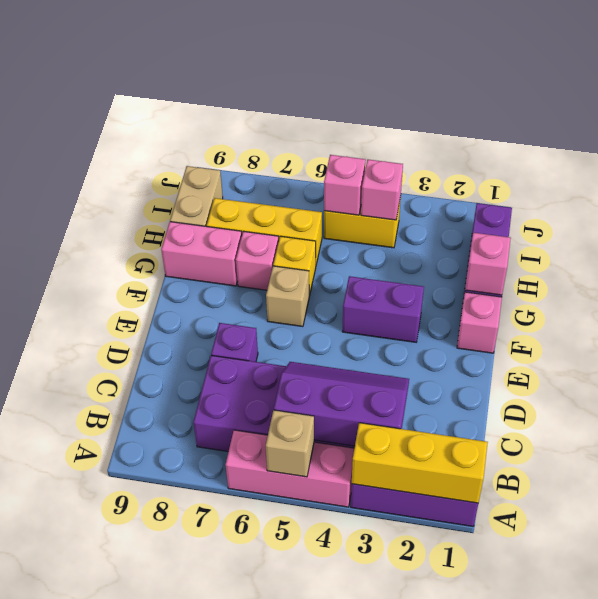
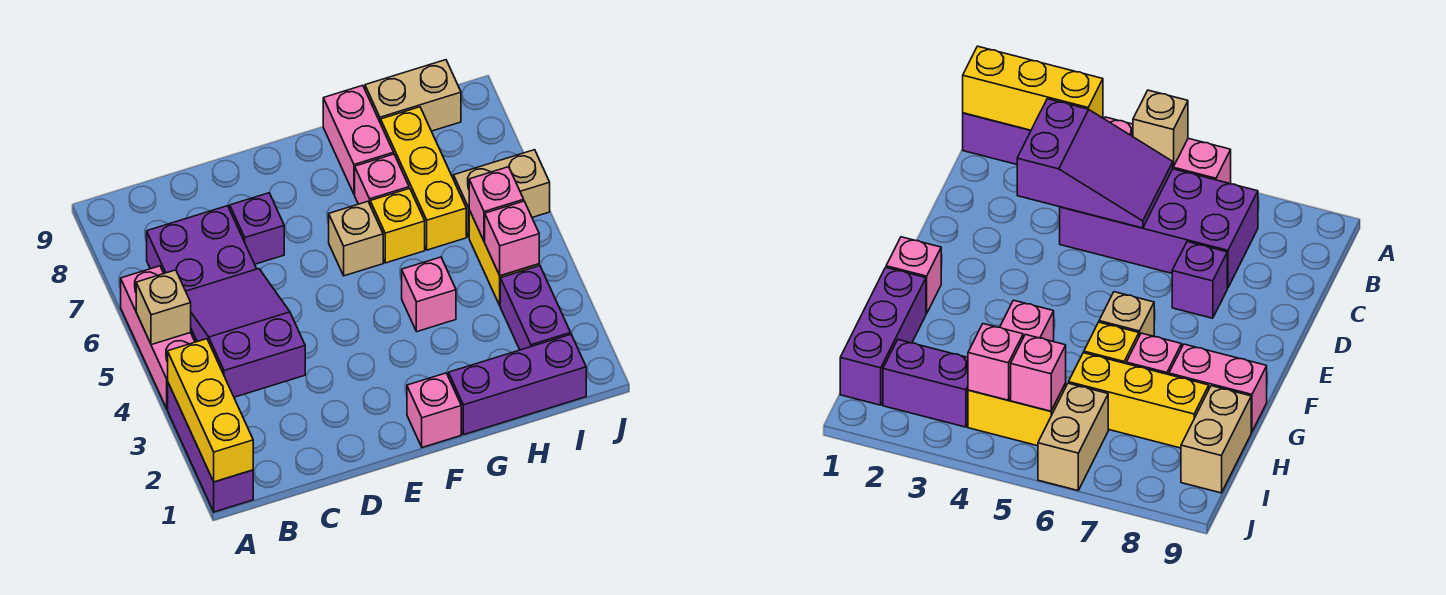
purple 2x3 slope [274,362,409,446] -> purple 2x3 slope turned to [186,269,305,397]
purple 1x2 brick [342,276,424,342] -> purple 1x2 brick moved to [500,266,571,350]
pink 1x1 brick [465,233,511,295] -> pink 1x1 brick moved to [402,257,456,331]
none -> tan 1x2 brick [454,150,550,237]

